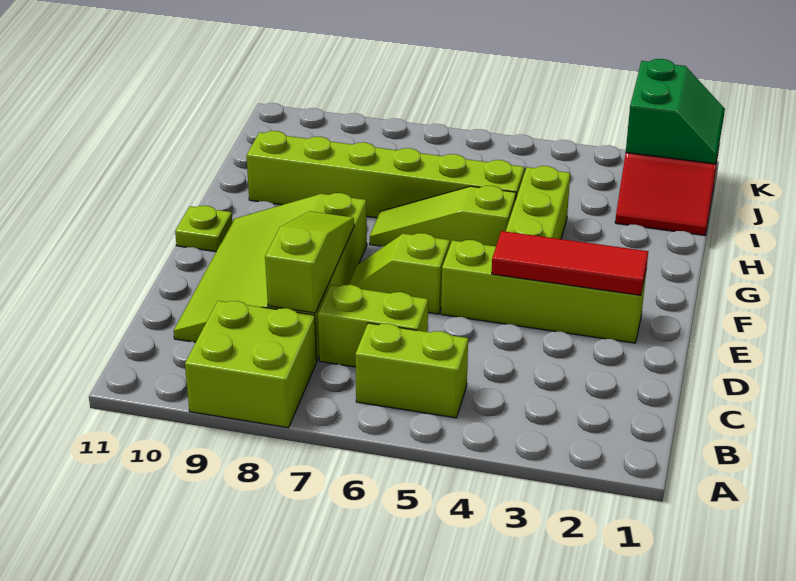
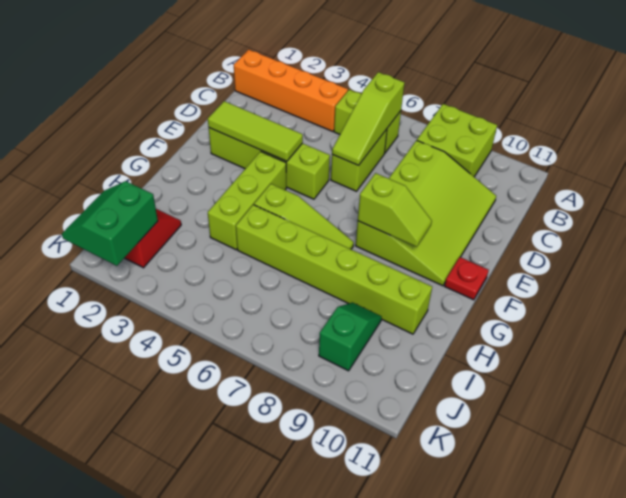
none -> orange 1x4 brick [234,50,348,131]
lime 1x2 brick [318,285,428,367] -> lime 1x2 brick turned to [331,129,387,191]
lime 1x3 slope [265,211,354,313] -> lime 1x3 slope moved to [332,72,404,166]
red 1x3 tile [492,231,648,295] -> lime 1x3 tile [208,101,303,161]
lime 1x2 slope [349,233,450,314] -> lime 1x2 slope moved to [358,173,432,247]
lime 1x1 plate [175,206,232,251] -> red 1x1 plate [445,257,489,300]
none -> green 1x2 slope [319,303,382,371]

